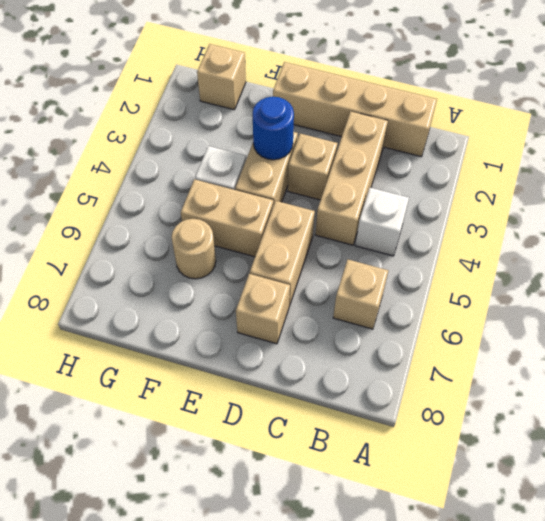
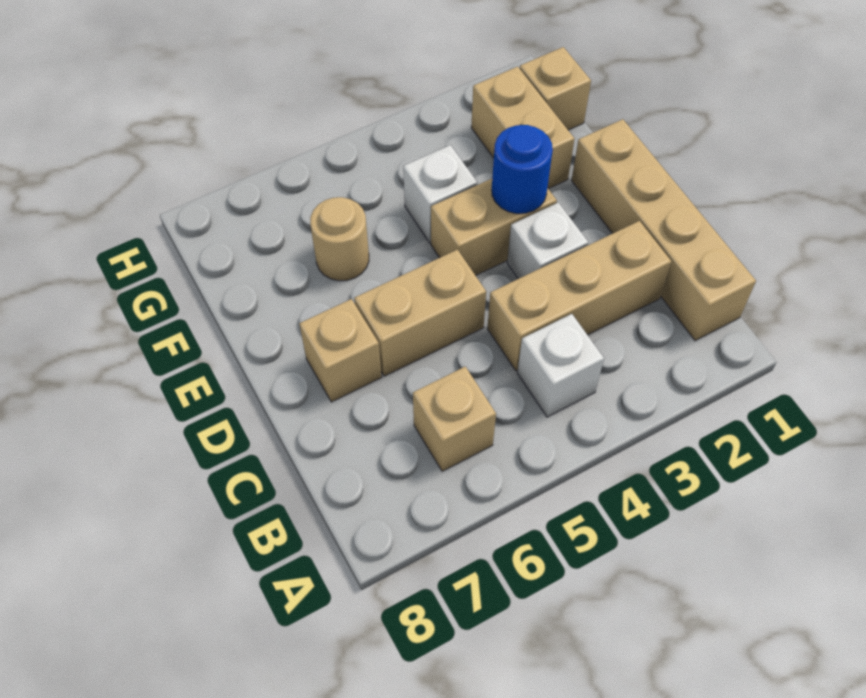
tan 1x1 brick [288,134,338,200] -> white 1x1 brick [507,203,588,279]
tan 1x2 brick [181,179,273,257] -> tan 1x2 brick moved to [471,67,574,189]

